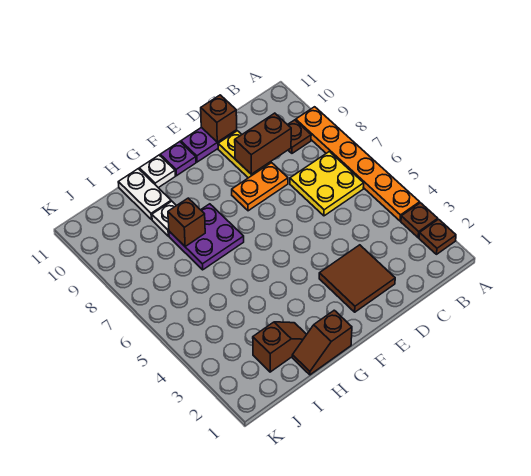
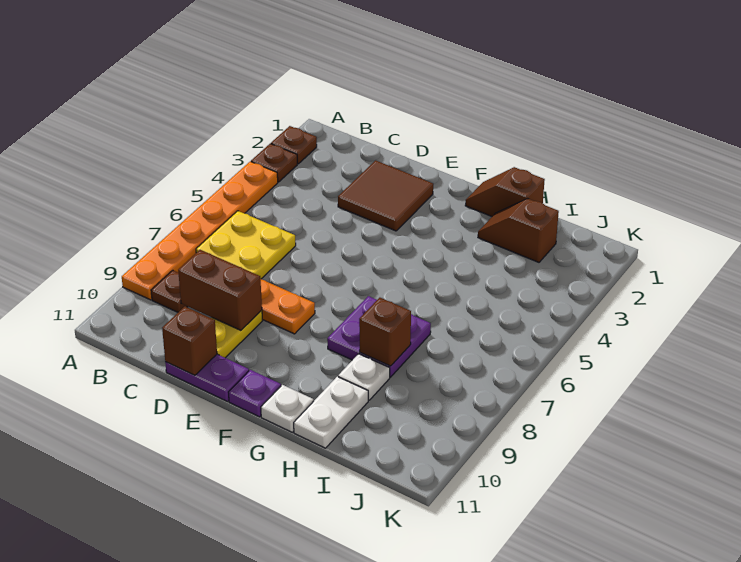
brown 1x2 slope [292,310,352,375] -> brown 1x2 slope turned to [465,167,545,216]

